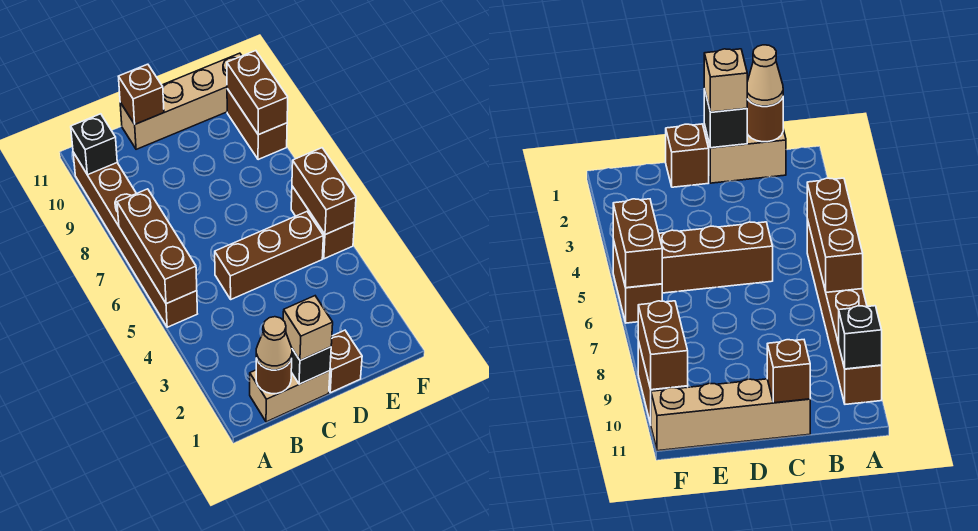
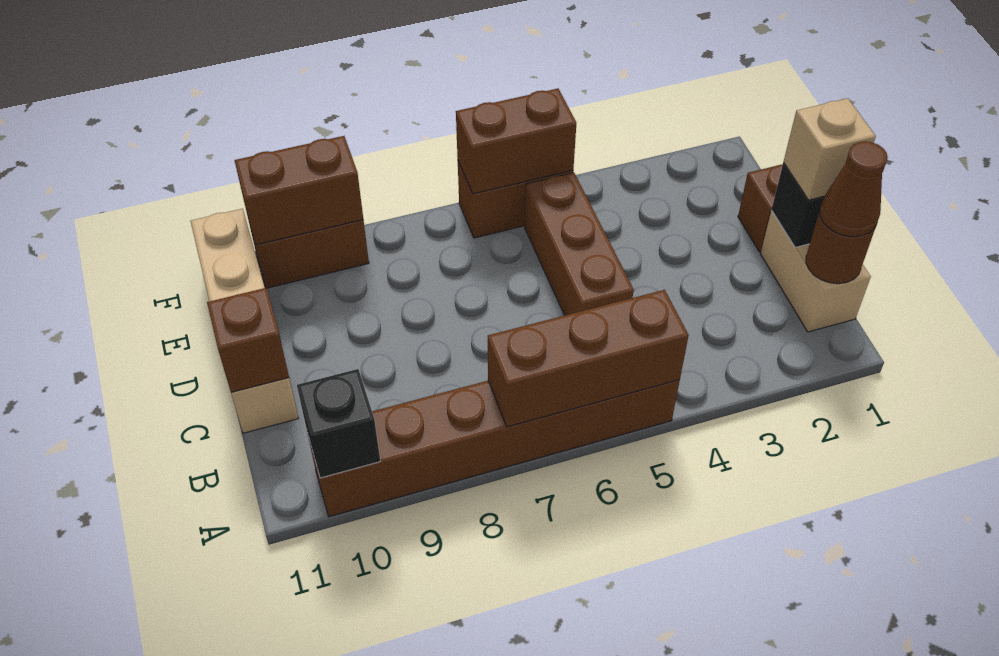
tan 1x1 cone [256,317,292,370] -> brown 1x1 cone [820,141,888,237]

